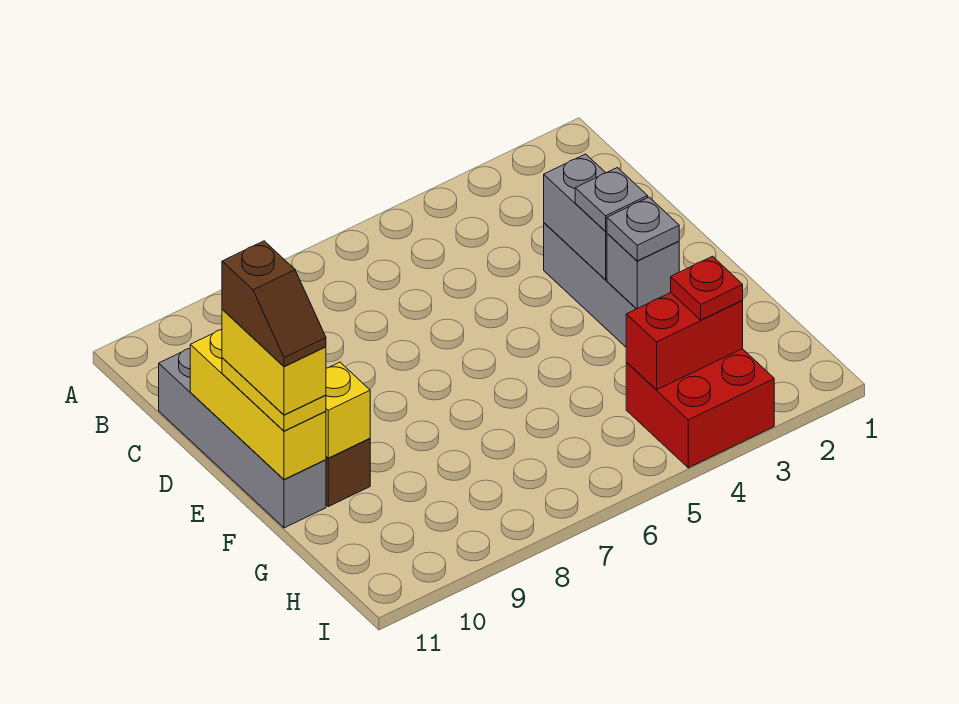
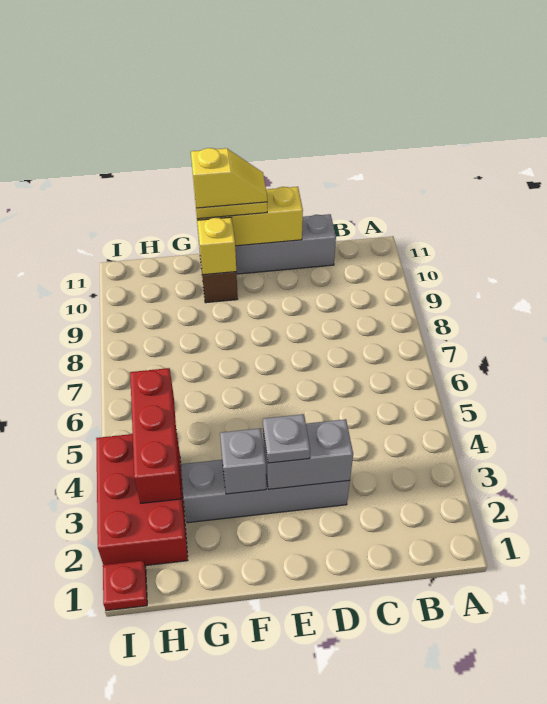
yellow 1x2 brick [222,310,326,415] -> yellow 1x2 slope [191,148,267,208]
brown 1x2 slope [222,241,326,367] -> none
grey 1x1 plate [607,197,679,261] -> none
red 2x2 brick [626,349,774,468] -> red 2x3 brick [96,432,188,566]
red 1x2 brick [626,293,743,390] -> red 1x3 brick [130,368,181,503]
red 1x1 plate [671,256,743,320] -> red 1x1 plate moved to [103,560,147,611]

